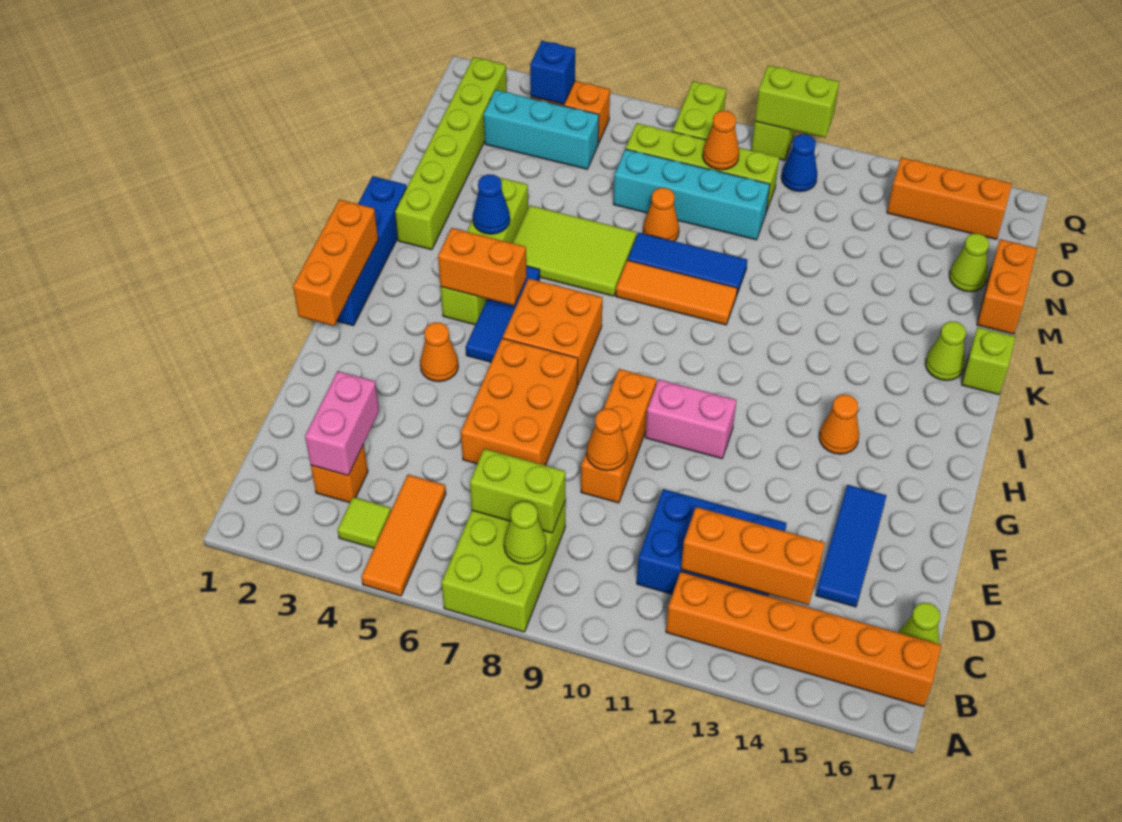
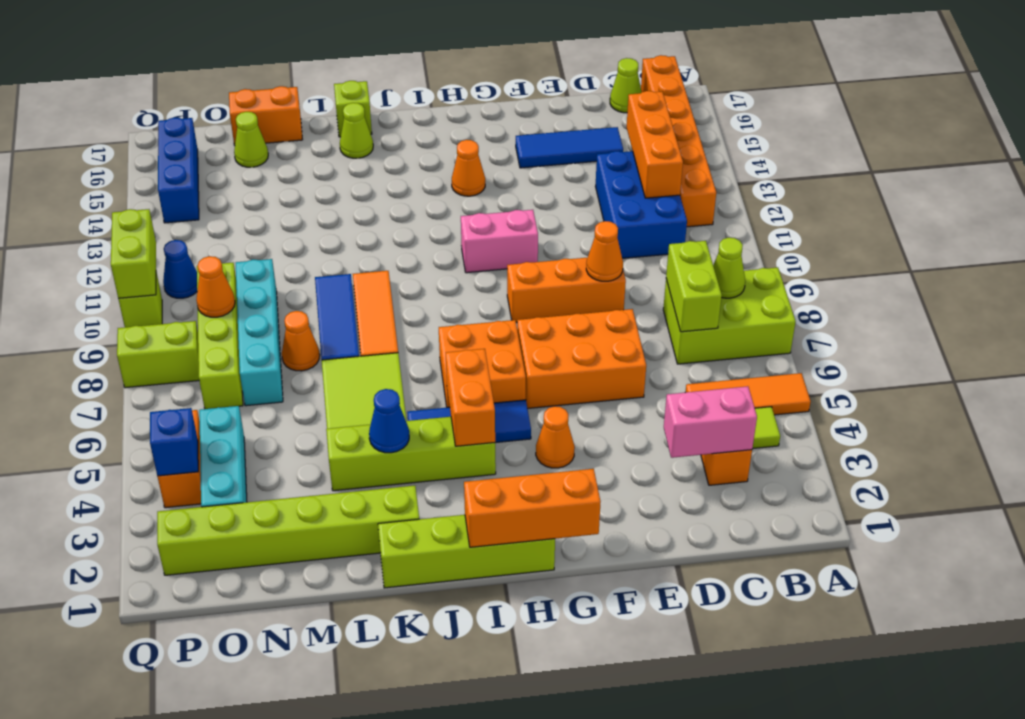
pink 1x2 brick [645,379,736,459] -> pink 1x2 brick turned to [461,210,538,273]
blue 1x4 brick [337,176,407,326] -> lime 1x4 brick [378,515,555,588]
orange 1x3 brick [887,157,1012,239] -> blue 1x3 brick [158,117,199,223]

